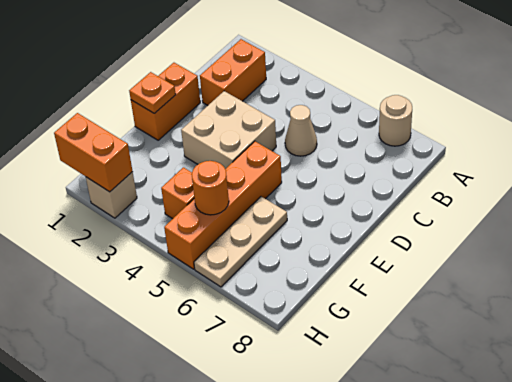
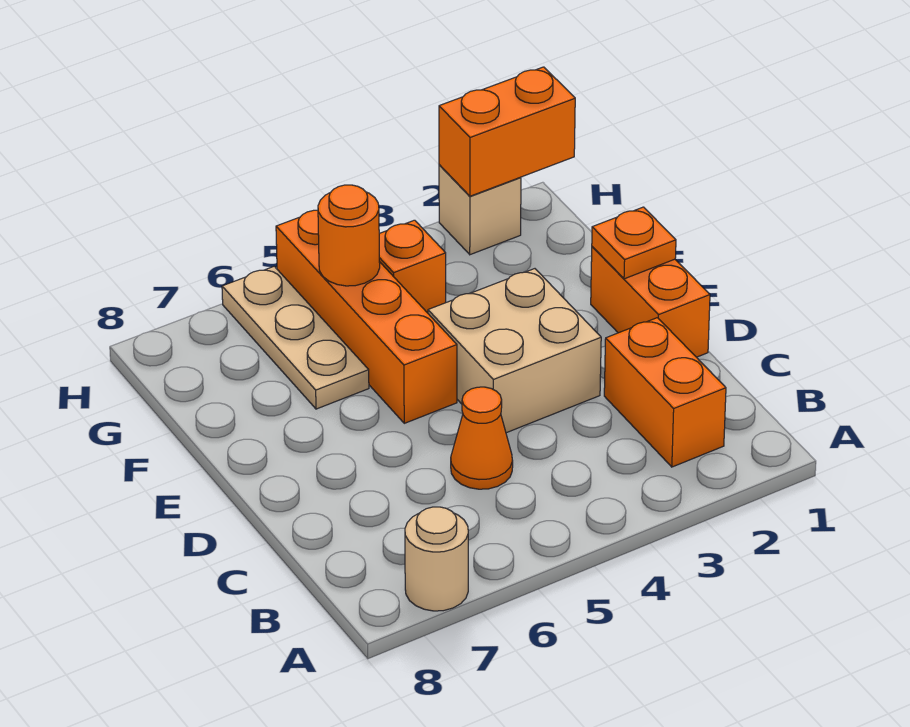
tan 1x1 cone [285,105,317,156] -> orange 1x1 cone [451,387,513,489]

